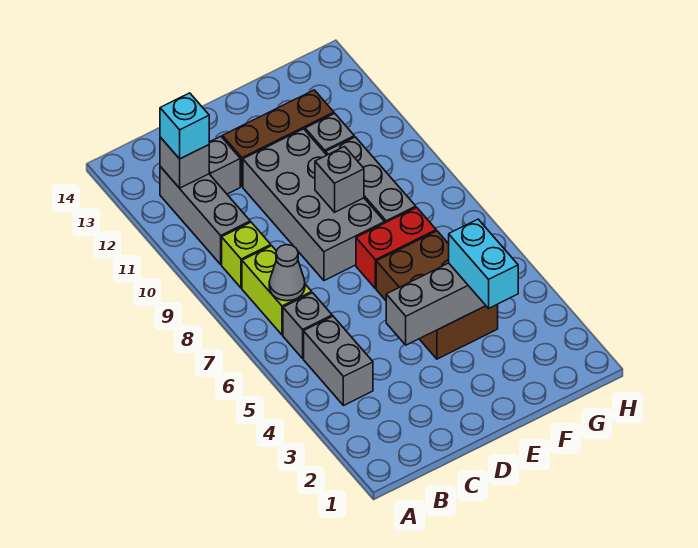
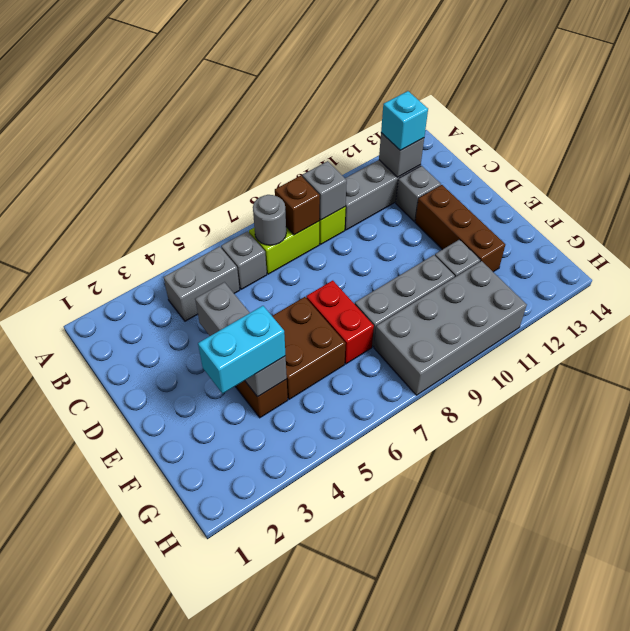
grey 1x1 cone [269,245,305,301] -> grey 1x1 round brick [253,195,286,245]
none -> brown 1x1 brick [275,176,320,235]
grey 2x4 brick [243,129,385,281] -> grey 2x4 brick moved to [374,261,527,395]
grey 1x1 brick [315,147,364,212] -> grey 1x1 brick moved to [302,161,347,220]

